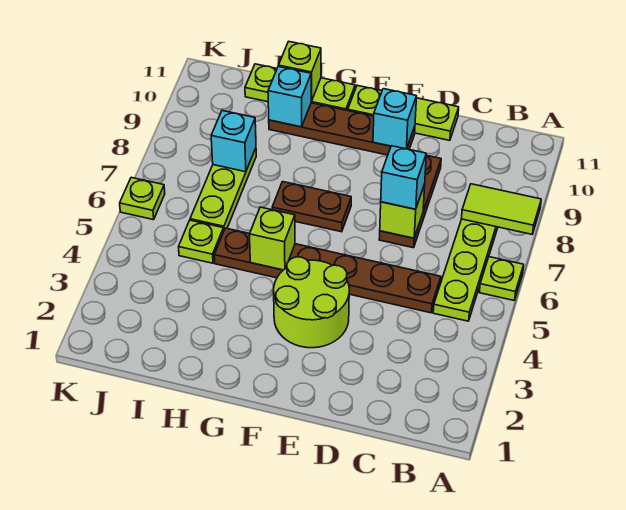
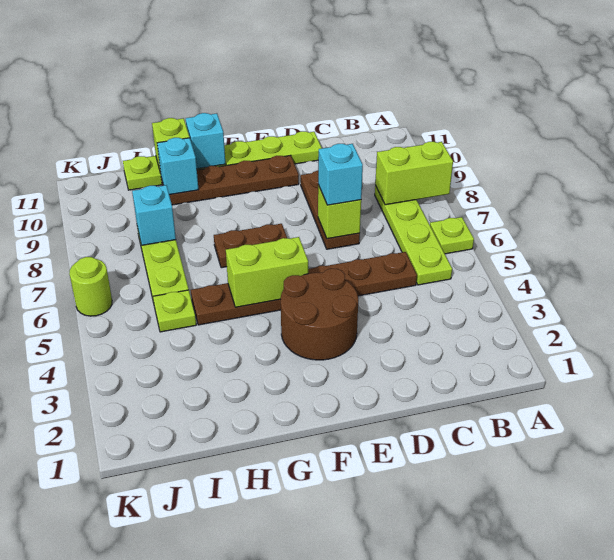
lime 1x2 tile [461,184,541,234] -> lime 1x2 brick [375,142,453,205]
lime 2x2 round brick [274,257,349,348] -> brown 2x2 round brick [280,269,358,360]
cyan 1x1 brick [373,89,417,149] -> cyan 1x1 brick moved to [186,113,225,169]
lime 1x1 brick [249,207,295,270] -> lime 1x2 brick [226,237,308,307]
lime 1x1 plate [120,177,165,220] -> lime 1x1 round brick [69,257,112,316]

